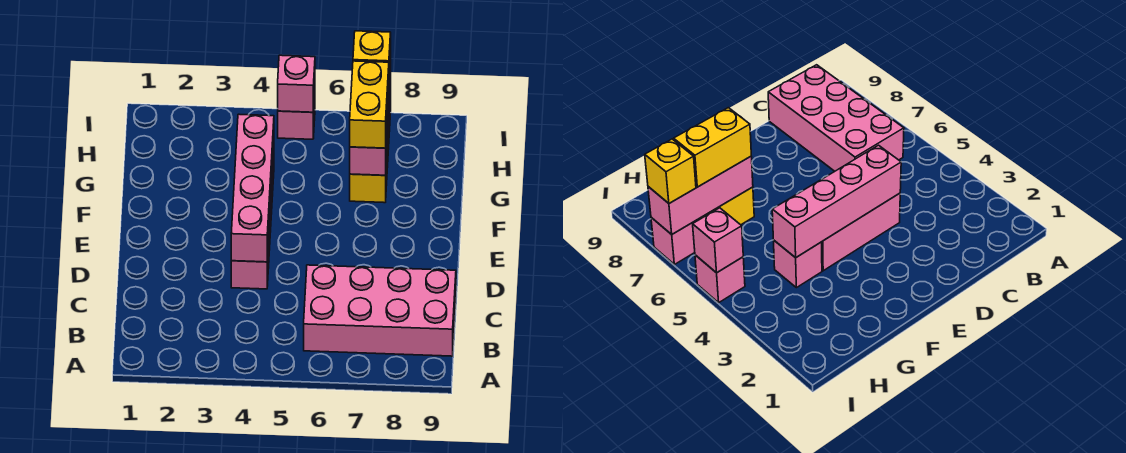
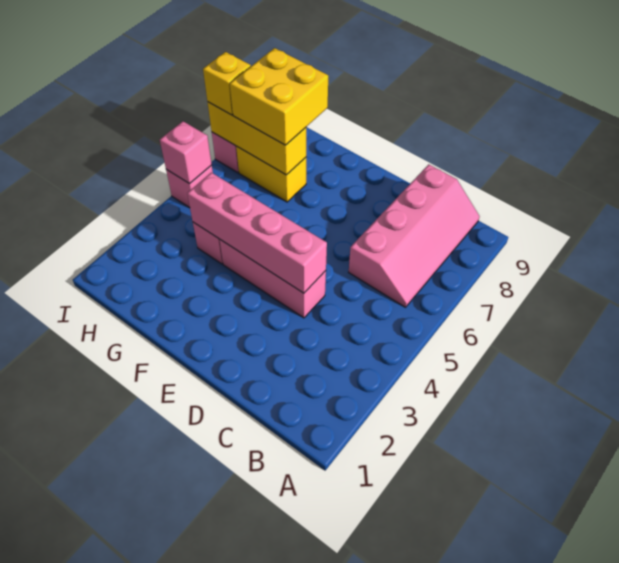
pink 2x4 brick [304,265,456,356] -> pink 2x4 slope [349,164,480,307]
pink 1x3 brick [350,60,391,175] -> yellow 1x3 brick [208,102,306,175]
yellow 1x2 brick [350,61,389,148] -> yellow 2x2 brick [230,48,328,145]

